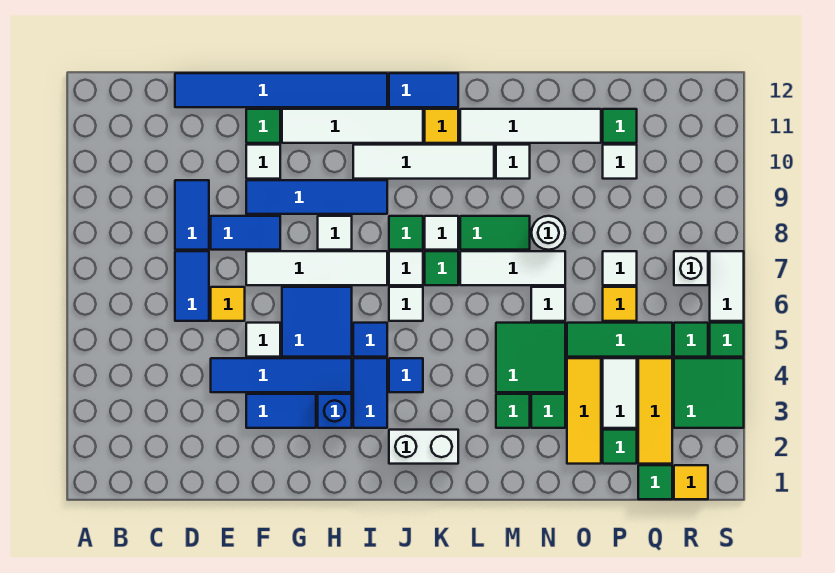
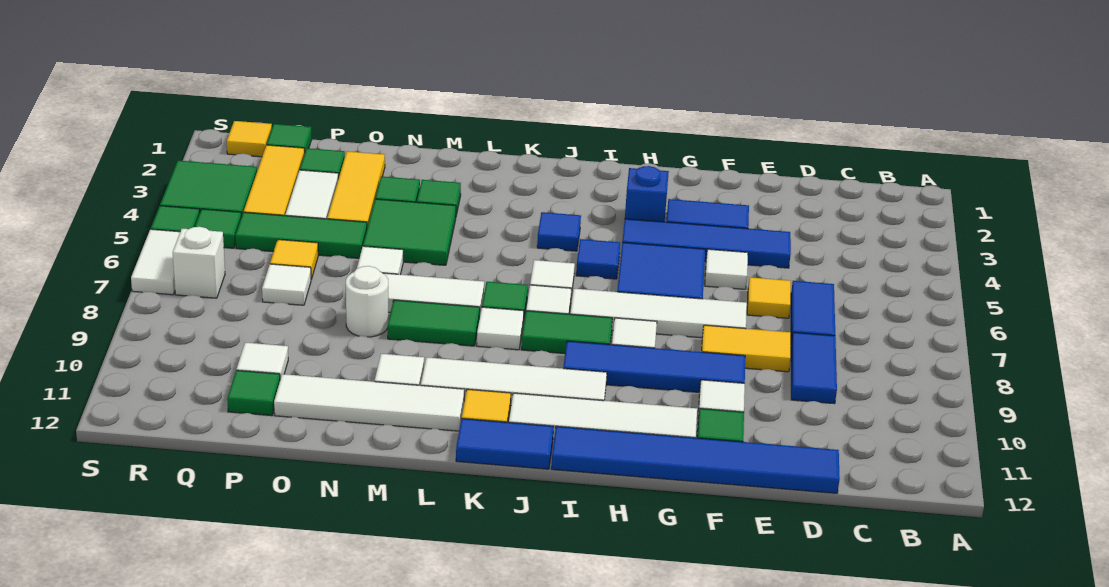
blue 1x2 tile [211,216,280,250] -> yellow 1x2 tile [702,325,791,372]
blue 1x2 tile [353,358,387,428] -> none
white 1x2 brick [389,430,458,464] -> none
green 1x1 tile [389,216,423,250] -> green 1x2 tile [521,311,612,354]

